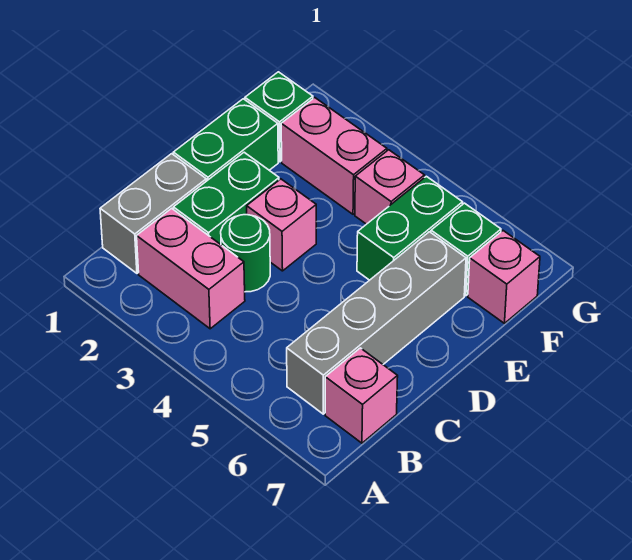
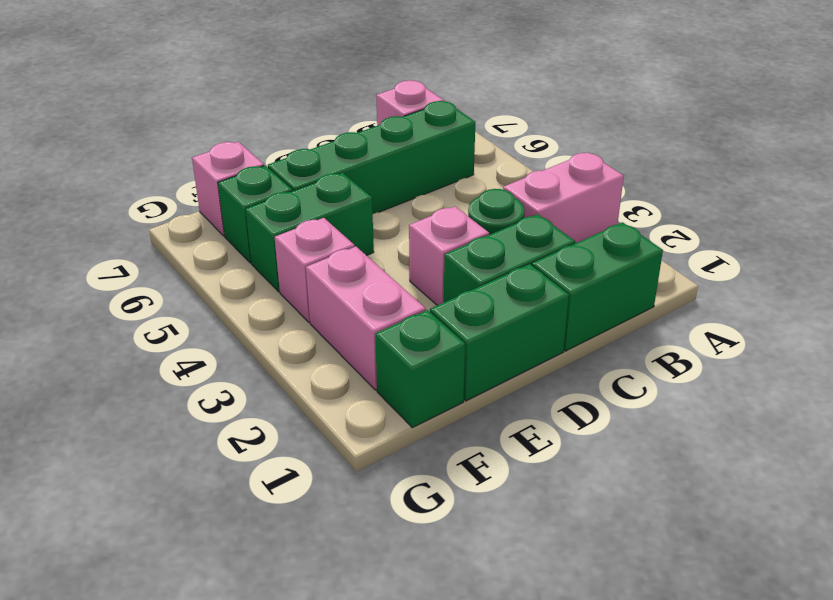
grey 1x2 brick [100,154,206,273] -> green 1x2 brick [532,222,663,351]
pink 1x2 brick [137,208,245,329] -> pink 1x2 brick turned to [503,152,624,243]
grey 1x4 brick [287,232,466,414] -> green 1x4 brick [268,101,475,214]

